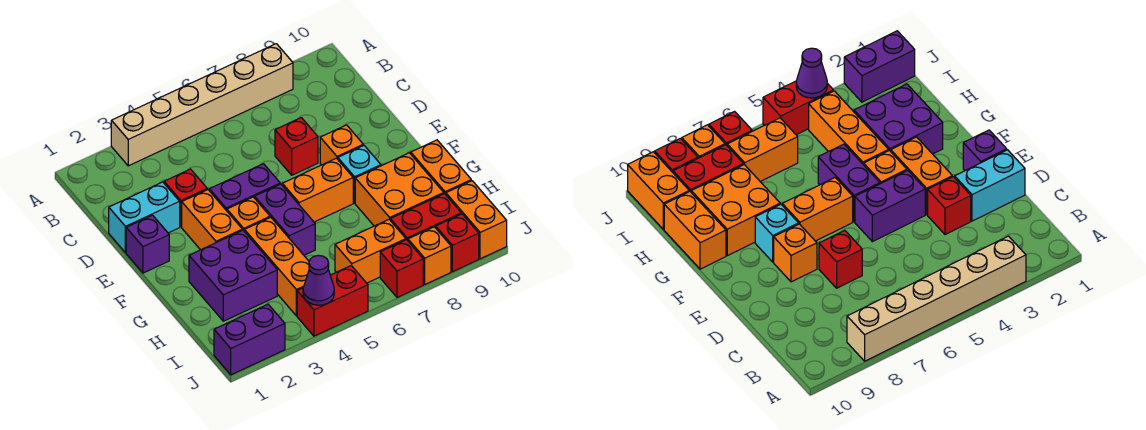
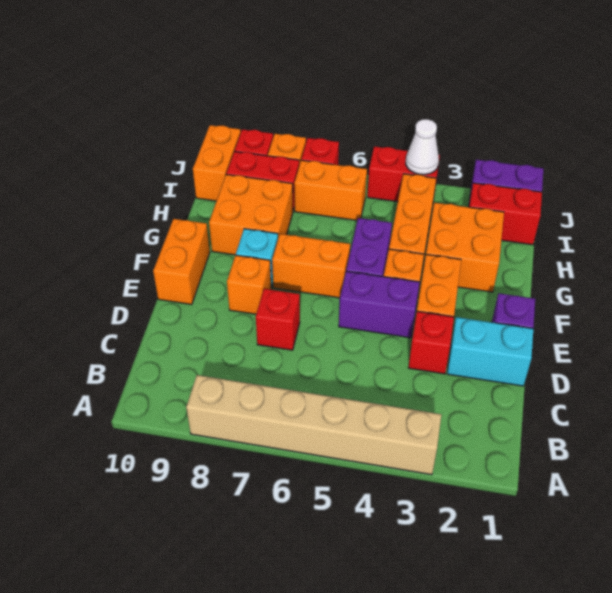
purple 2x2 brick [189,230,277,321] -> orange 2x2 brick [426,203,504,292]
orange 1x2 brick [411,140,471,195] -> orange 1x2 brick moved to [153,219,210,305]
none -> red 1x2 brick [469,183,542,245]
purple 1x1 cone [303,256,334,305] -> white 1x1 cone [406,119,439,175]

